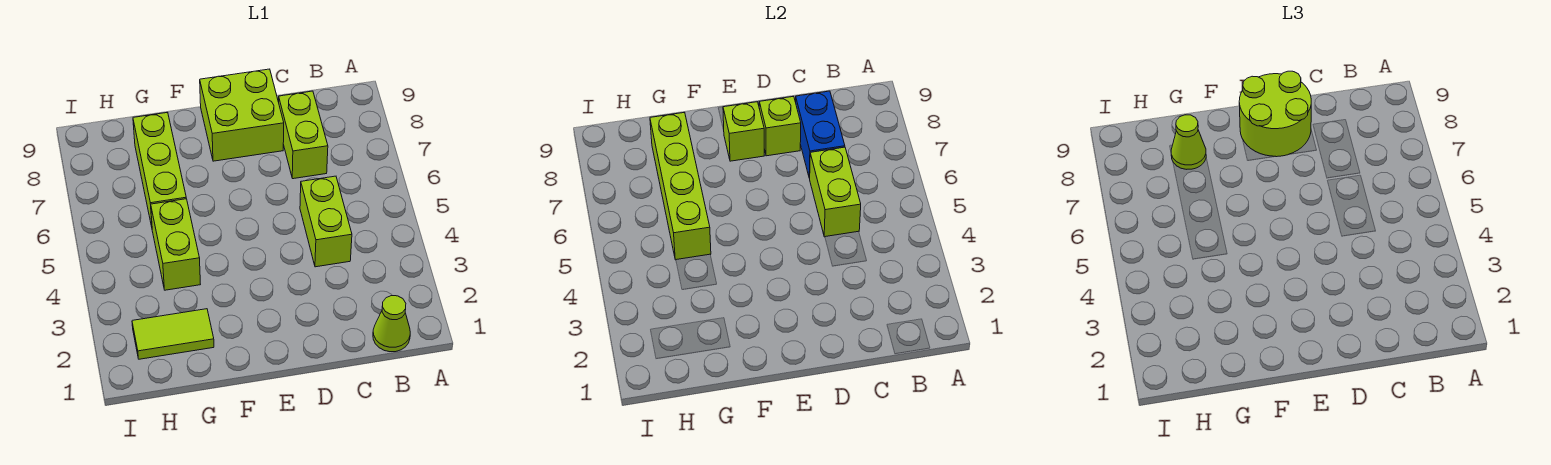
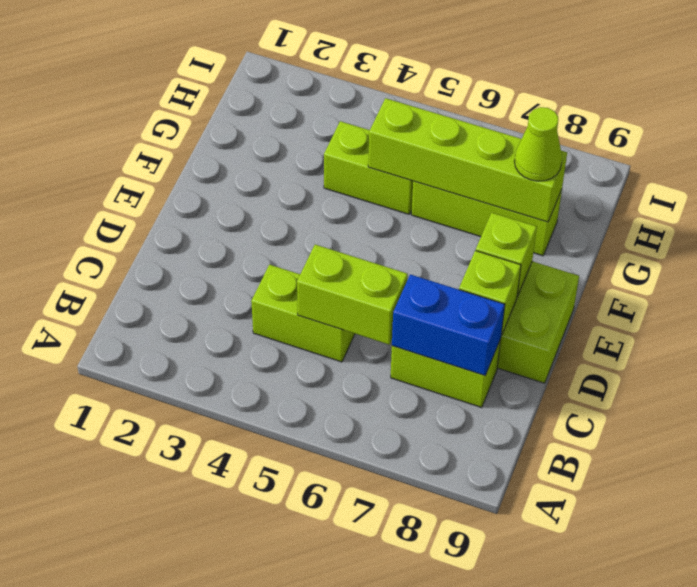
lime 1x1 cone [373,296,410,352] -> none
lime 2x2 round brick [1239,71,1311,157] -> none
lime 1x2 tile [132,309,214,359] -> none

